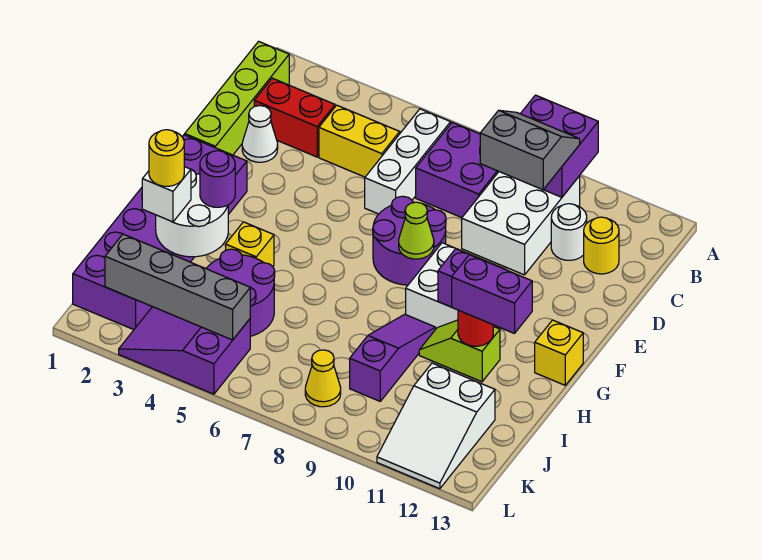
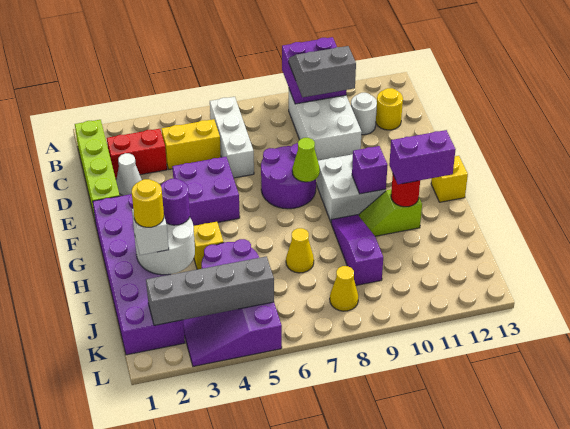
purple 2x2 brick [416,122,499,218] -> purple 2x2 brick moved to [172,157,240,226]
none -> yellow 1x1 cone [286,228,314,273]
white 2x3 slope [377,363,495,489] -> none

